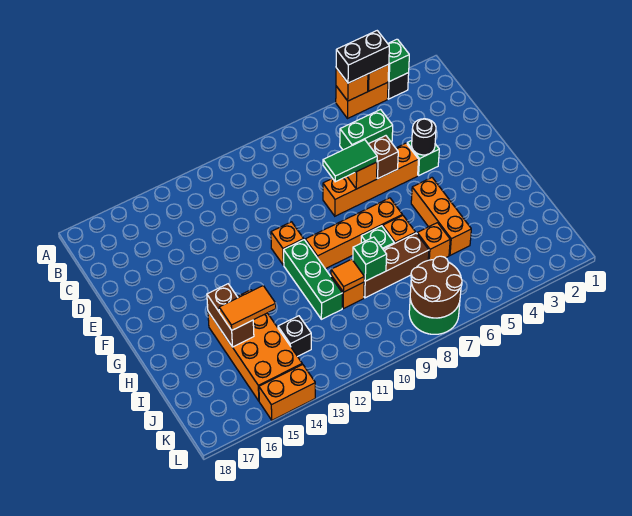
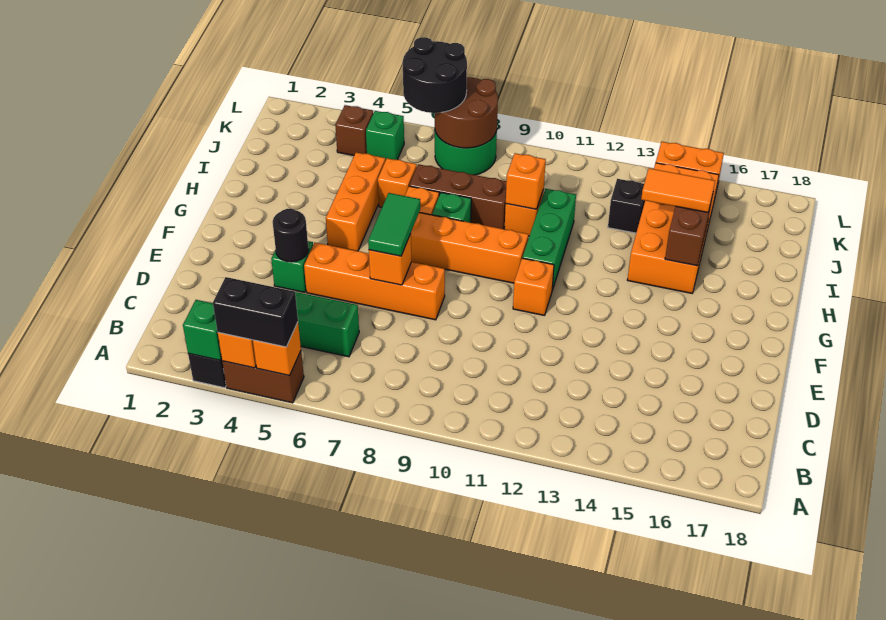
orange 1x2 brick [336,82,388,118] -> brown 1x2 brick [222,351,304,403]
brown 1x1 brick [369,136,398,178] -> brown 1x1 brick moved to [335,105,373,155]
green 1x2 tile [323,140,377,182] -> green 1x2 tile turned to [368,193,420,256]
green 1x1 brick [353,237,387,281] -> green 1x1 brick moved to [366,111,404,161]
orange 1x1 tile [331,259,364,292] -> orange 1x1 brick [506,153,546,209]
none -> black 2x2 round brick [403,37,467,113]

